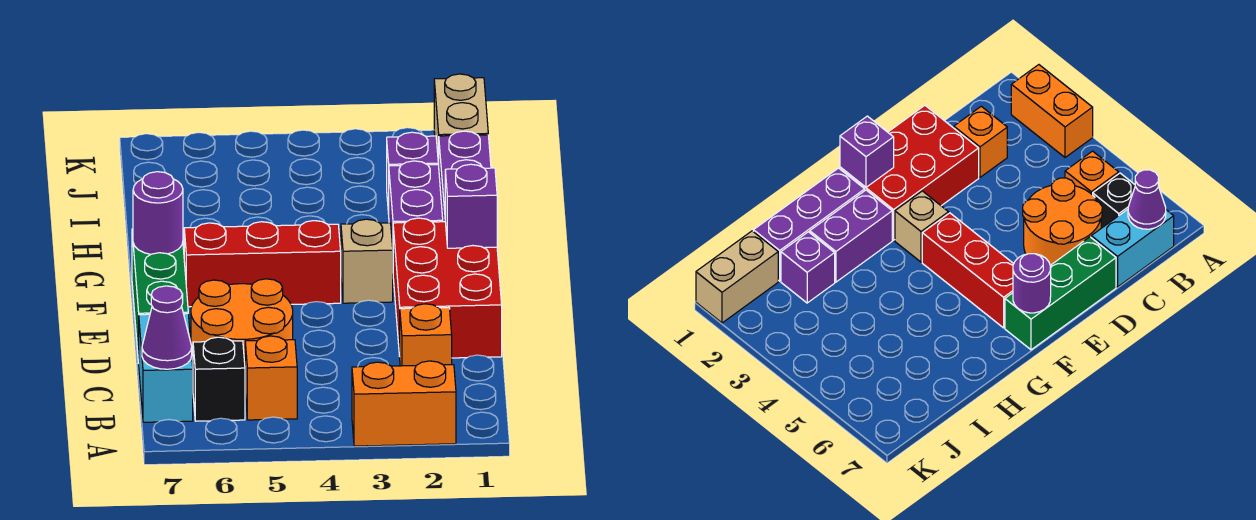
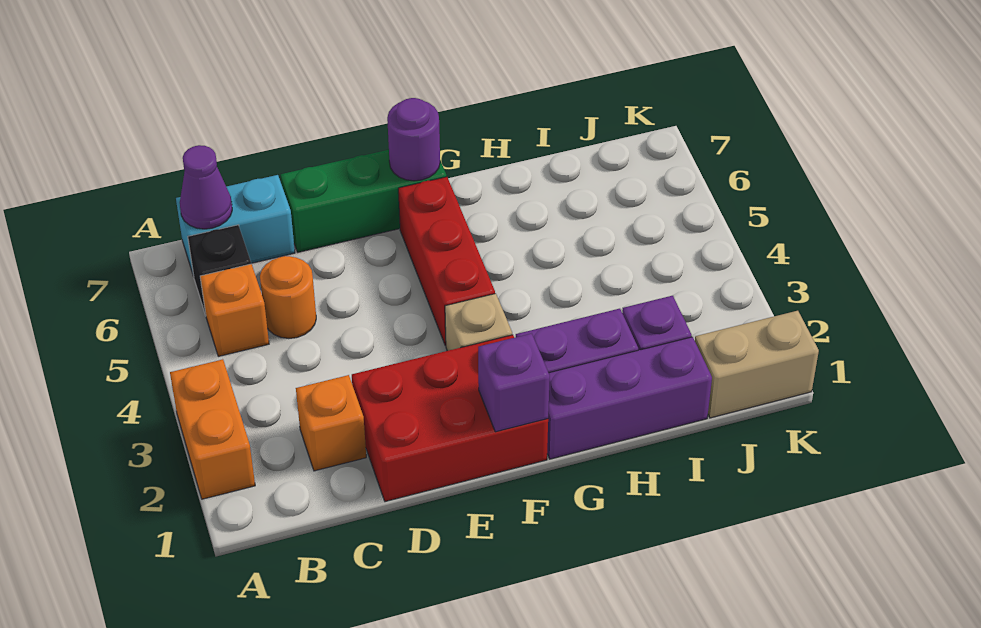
orange 2x2 round brick [191,279,293,366] -> orange 1x1 round brick [260,256,316,338]

